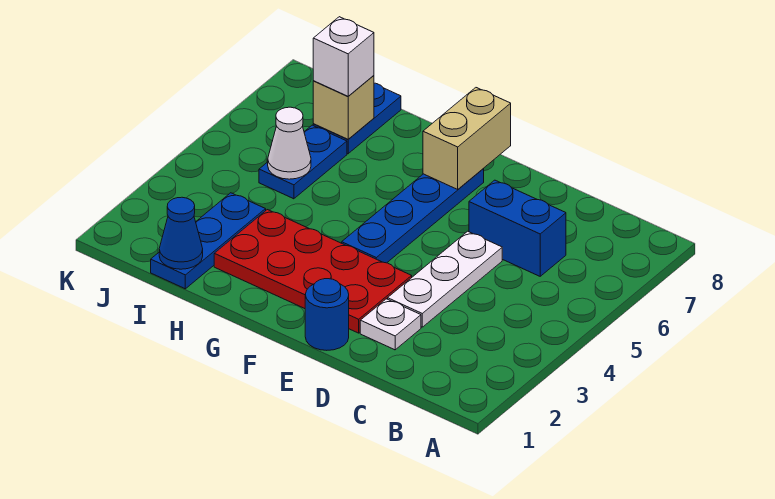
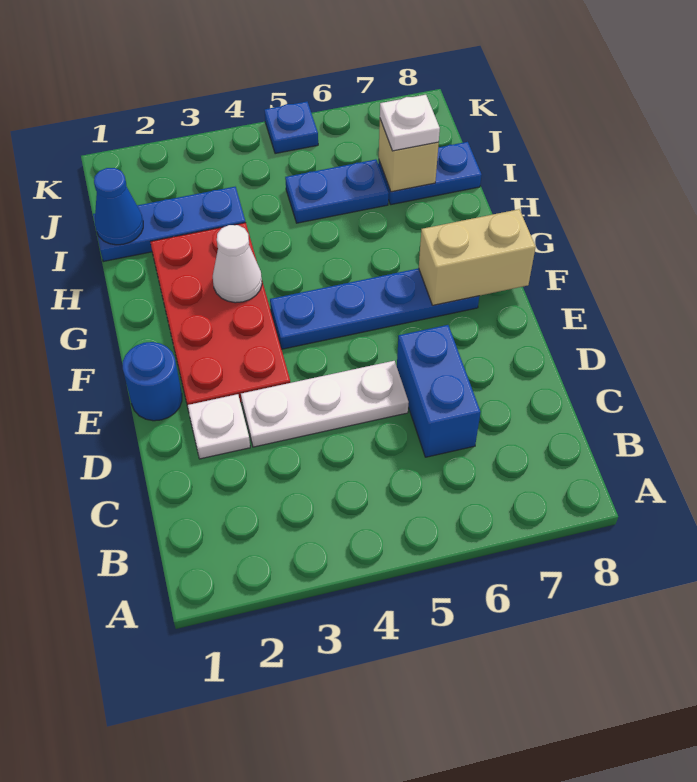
white 1x1 cone [268,107,311,179] -> white 1x1 cone moved to [213,225,262,303]
white 1x1 brick [313,17,374,96] -> white 1x1 plate [380,95,440,151]
none -> blue 1x1 plate [264,102,318,154]

